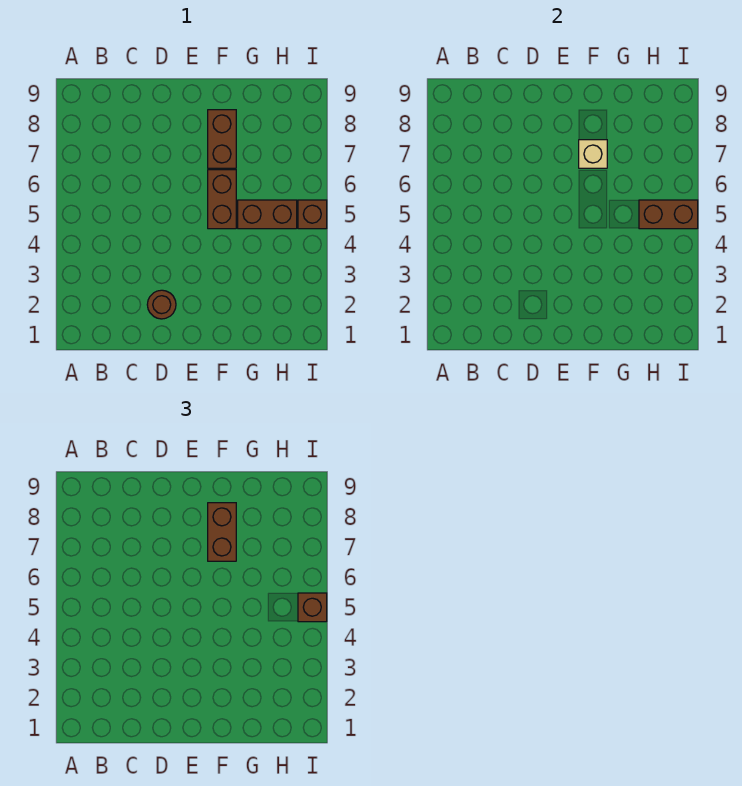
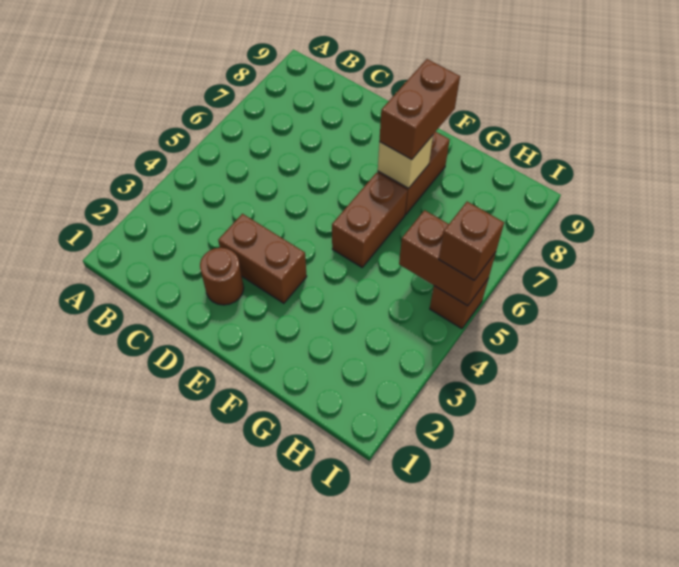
brown 1x2 brick [238,200,297,229] -> brown 1x2 brick moved to [218,214,307,303]

